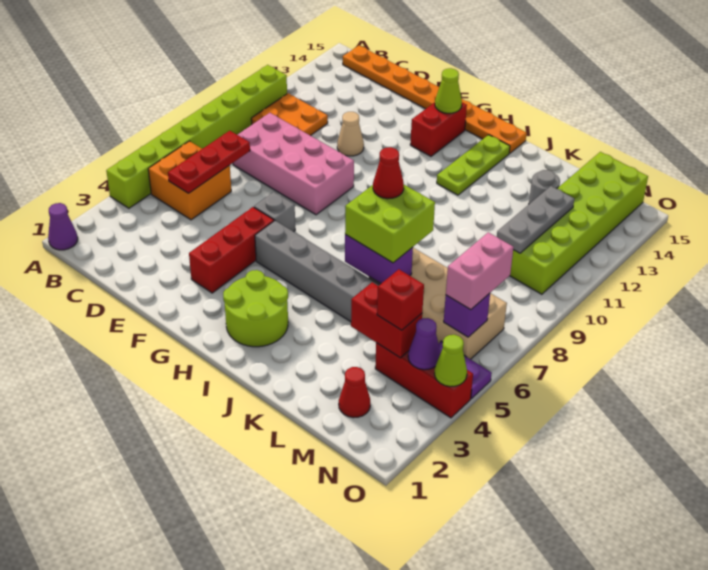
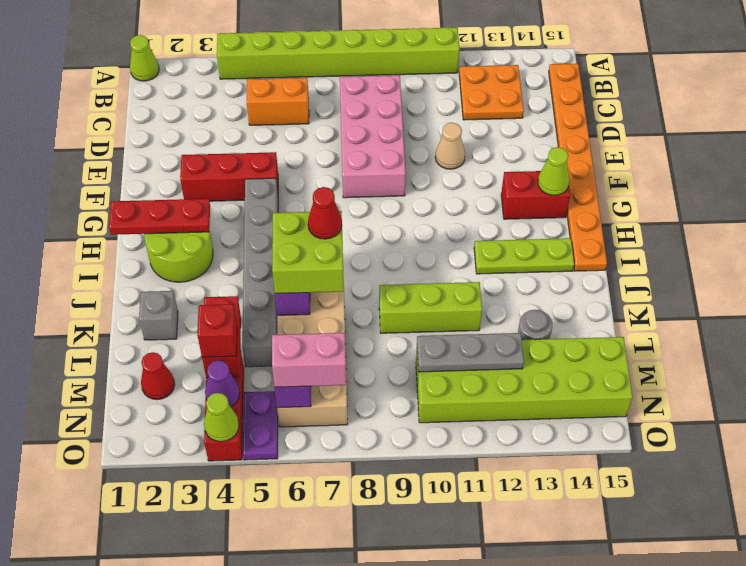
purple 1x1 cone [48,203,78,250] -> lime 1x1 cone [130,35,159,81]
orange 2x2 brick [148,141,231,220] -> orange 1x2 brick [247,78,309,125]
orange 2x2 plate [251,93,328,136] -> orange 2x2 plate moved to [459,65,524,120]
red 1x3 plate [168,131,250,193] -> red 1x3 plate moved to [109,199,210,235]
grey 1x1 brick [254,192,295,232] -> grey 1x1 brick moved to [139,291,178,340]
none -> lime 1x3 brick [379,282,482,333]

